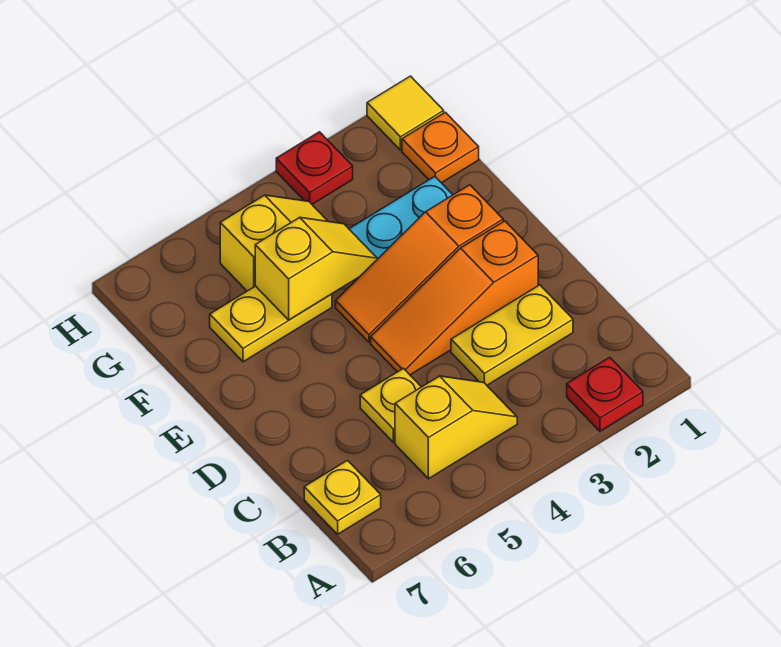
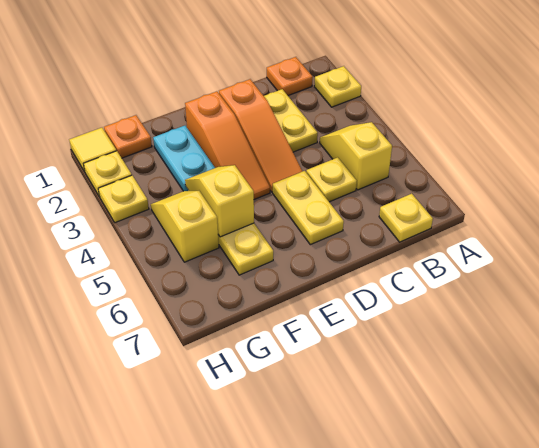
red 1x1 plate [567,357,643,431] -> yellow 1x1 plate [314,66,361,107]
none -> orange 1x1 plate [267,57,312,96]
none -> yellow 1x2 plate [273,171,344,245]
none -> yellow 1x1 plate [83,151,132,197]
red 1x1 plate [276,132,353,204] -> yellow 1x1 plate [98,175,149,223]

